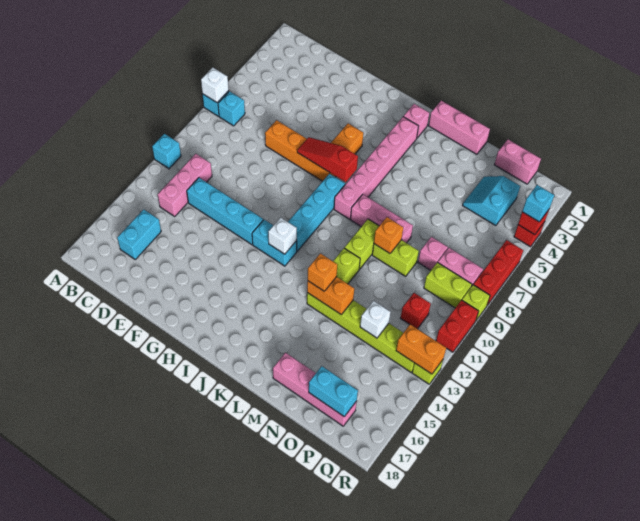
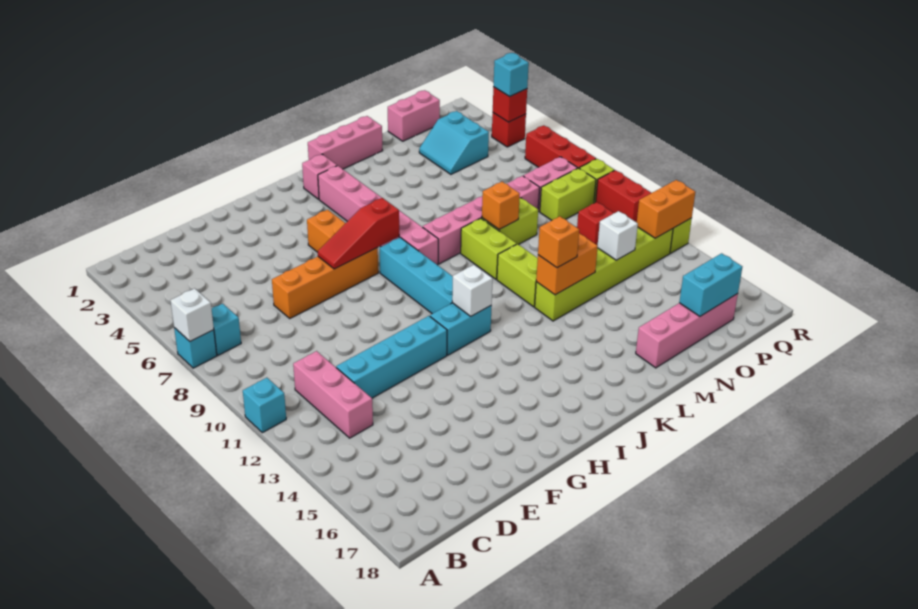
cyan 1x2 brick [117,209,161,259] -> none

